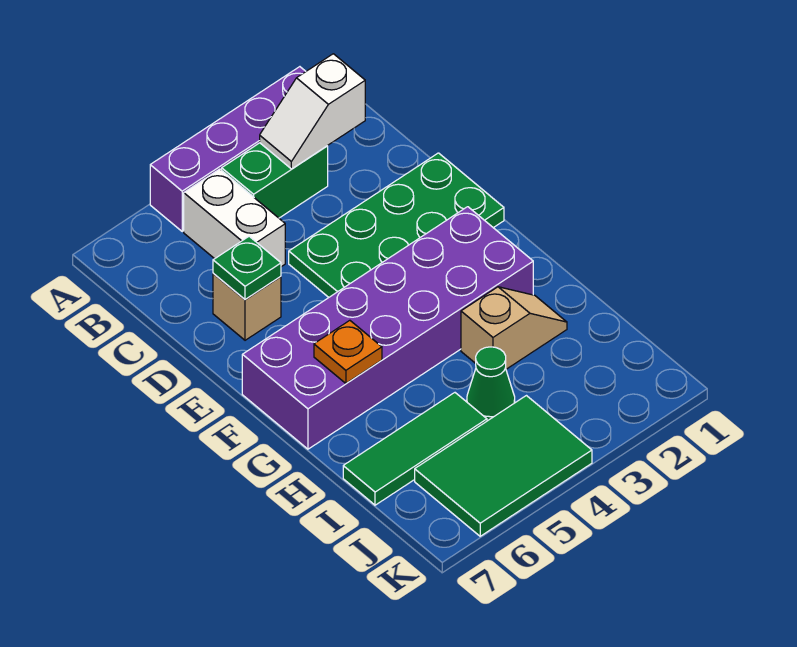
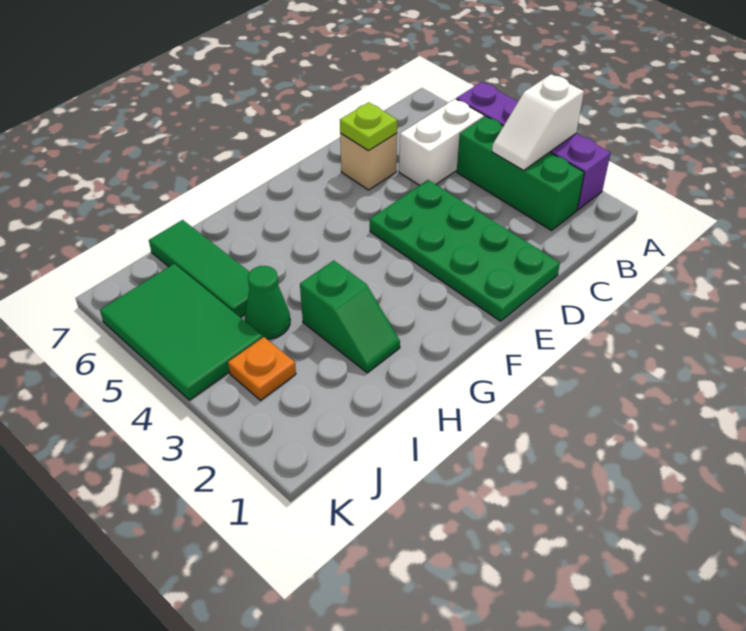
white 1x2 slope [260,54,365,169] -> white 1x2 slope turned to [492,74,584,170]
green 1x2 brick [222,143,328,218] -> green 1x3 brick [457,116,584,230]
green 1x1 plate [213,236,281,299] -> lime 1x1 plate [340,102,397,151]
purple 2x6 brick [242,207,533,449] -> none
orange 1x1 plate [314,320,382,383] -> orange 1x1 plate moved to [228,337,296,400]
tan 1x2 slope [461,287,567,369] -> green 1x2 slope [300,261,400,373]

